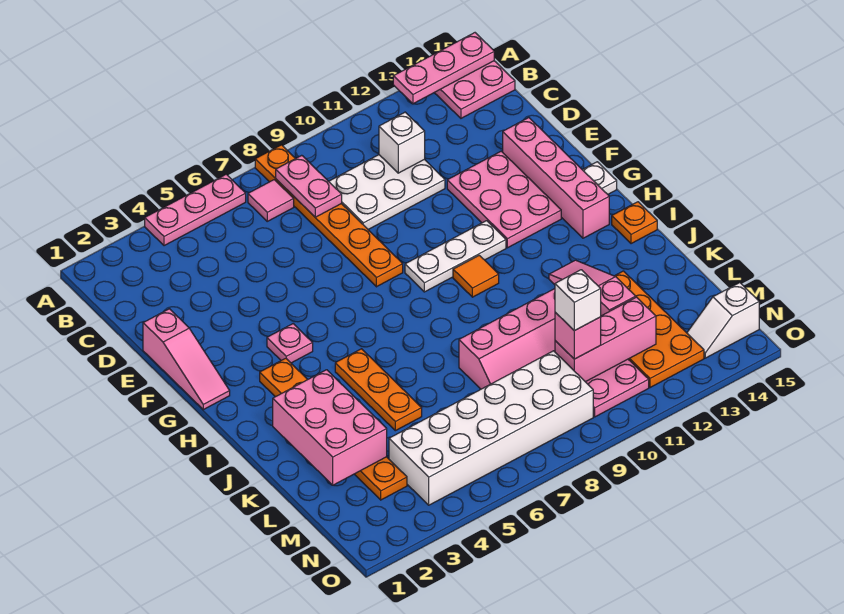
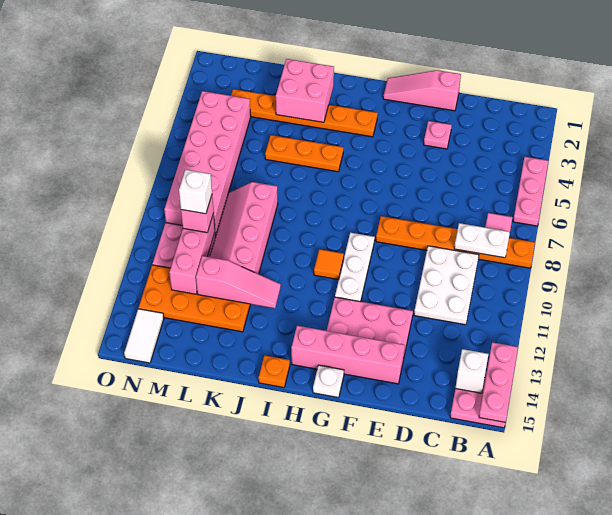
pink 1x2 plate [276,155,342,217] -> white 1x2 plate [454,223,510,258]
white 1x1 brick [379,112,425,173] -> white 1x1 brick moved to [455,349,488,393]
pink 1x1 plate [267,324,313,363] -> pink 1x1 plate moved to [424,121,452,149]
pink 2x3 brick [273,370,387,485] -> pink 2x2 brick [276,59,334,123]
white 2x6 brick [389,351,593,505] -> pink 2x6 brick [164,91,251,236]
white 1x2 slope [687,283,759,358] -> white 1x2 tile [124,309,164,363]

